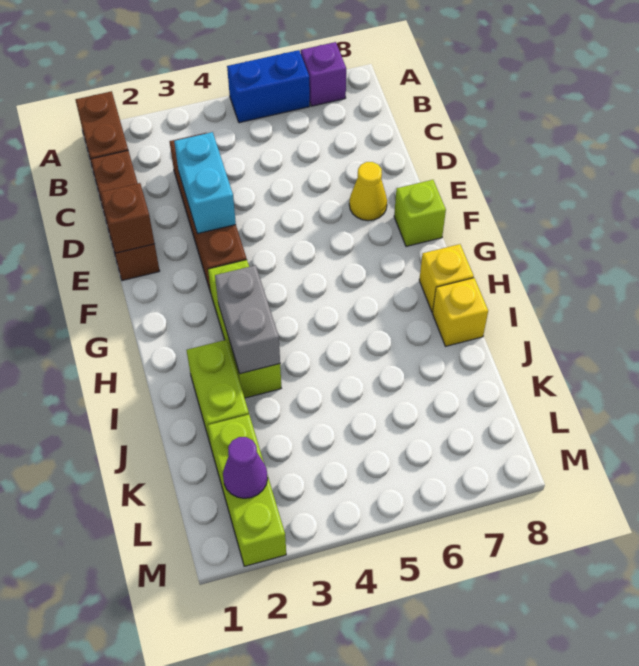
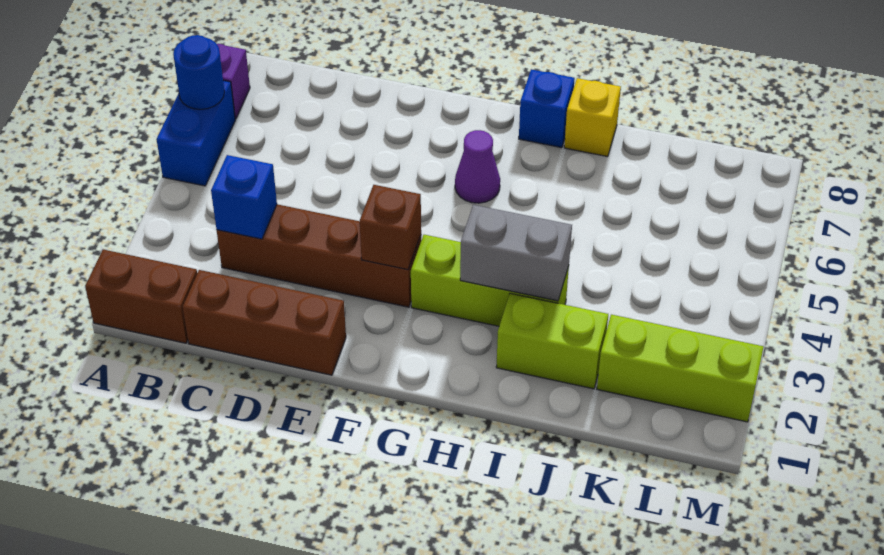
none -> blue 1x1 round brick [173,35,225,109]
none -> blue 1x1 brick [211,155,277,239]
cyan 1x2 brick [174,132,236,234] -> none
brown 1x1 brick [100,183,155,253] -> brown 1x1 brick moved to [360,185,421,270]
yellow 1x1 cone [349,162,387,221] -> none
lime 1x1 brick [394,180,446,247] -> none
yellow 1x1 brick [419,244,474,312] -> blue 1x1 brick [519,69,575,148]
purple 1x1 cone [223,437,268,498] -> purple 1x1 cone moved to [455,130,500,203]

